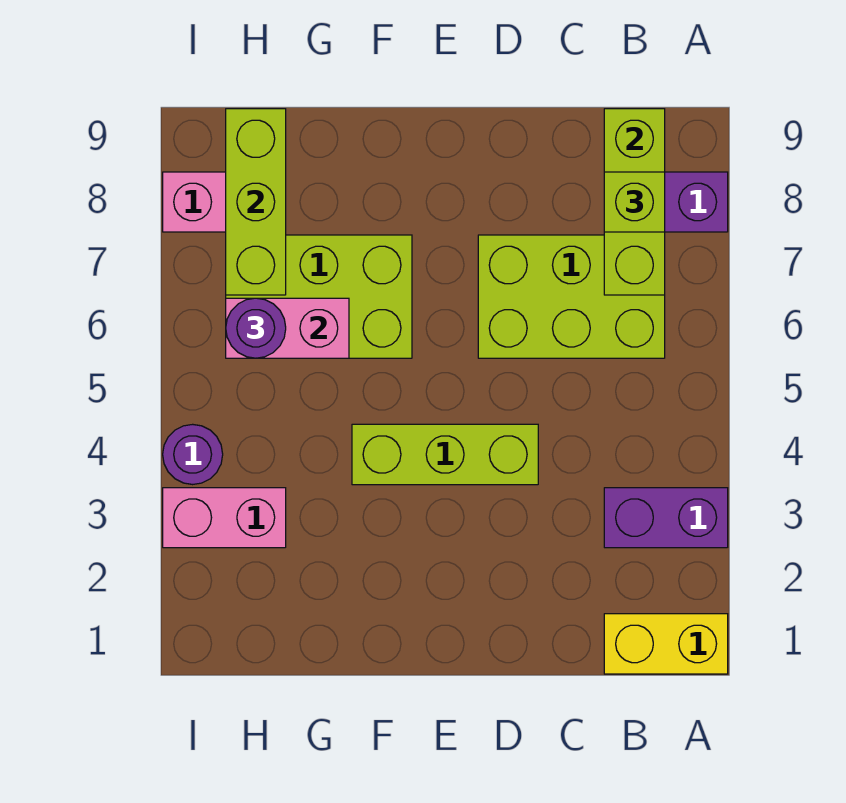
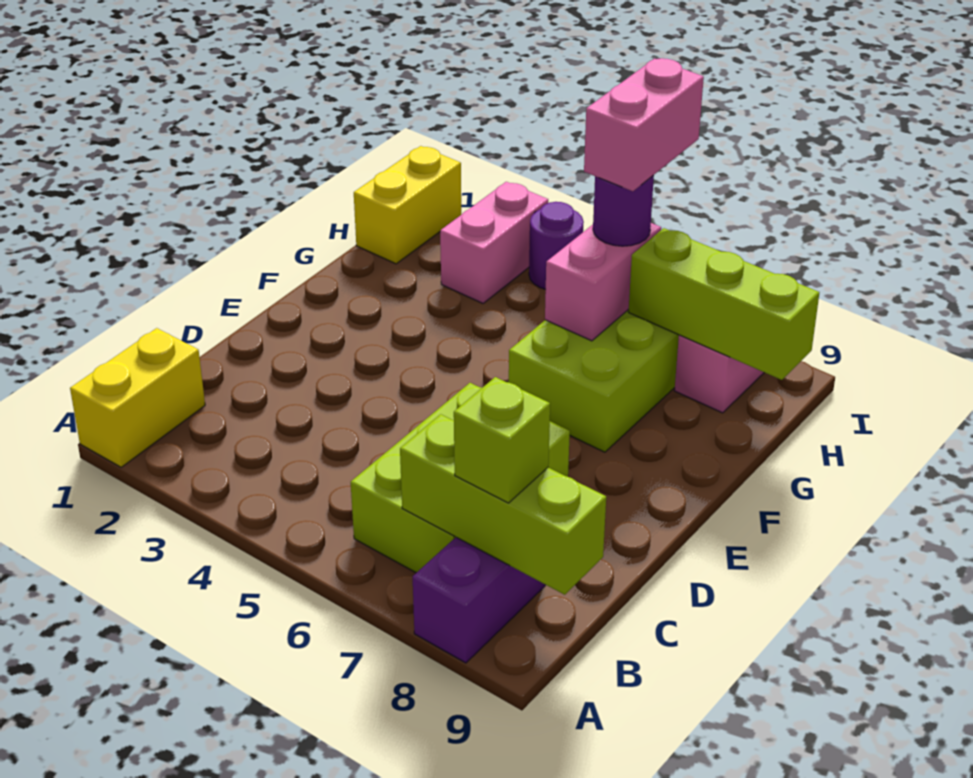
purple 1x2 brick [604,488,728,548] -> none
lime 1x3 brick [352,424,538,485] -> none
none -> yellow 1x2 brick [354,146,461,264]
none -> pink 1x2 brick [584,58,704,191]

